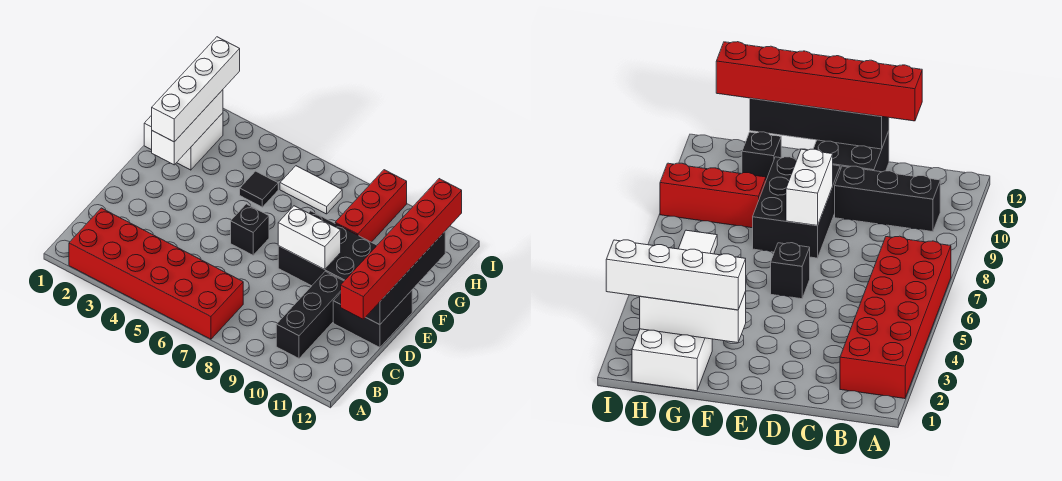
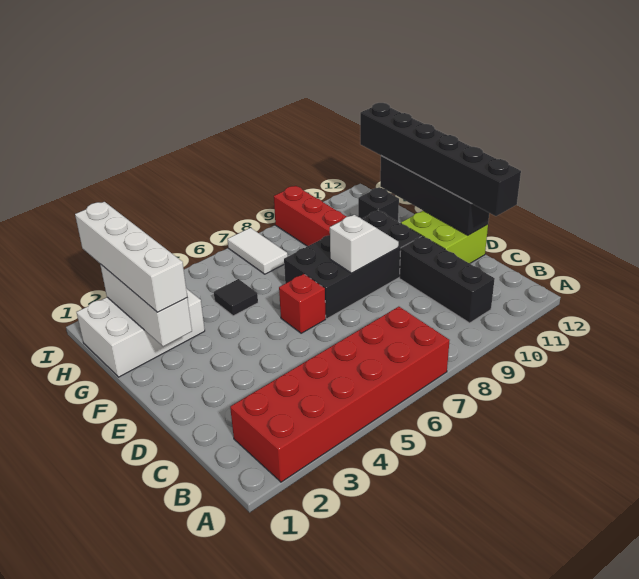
red 1x6 brick [341,179,462,319] -> black 1x6 brick [360,103,521,216]
black 2x2 brick [333,291,412,348] -> lime 2x2 brick [401,211,488,264]
black 1x1 brick [231,204,269,255] -> red 1x1 brick [279,274,326,333]
black 2x3 brick [278,211,377,286] -> black 2x4 brick [284,210,421,319]
white 1x2 brick [278,206,341,270] -> white 1x2 slope [330,215,399,273]
white 2x2 brick [144,113,223,170] -> white 2x3 brick [77,289,205,377]
white 1x2 tile [280,166,342,214] -> white 1x2 tile turned to [228,228,288,274]

